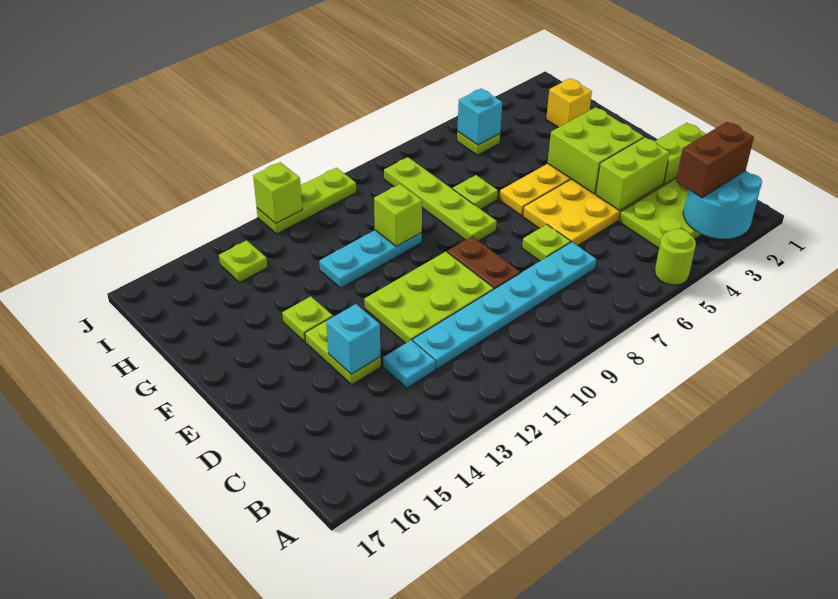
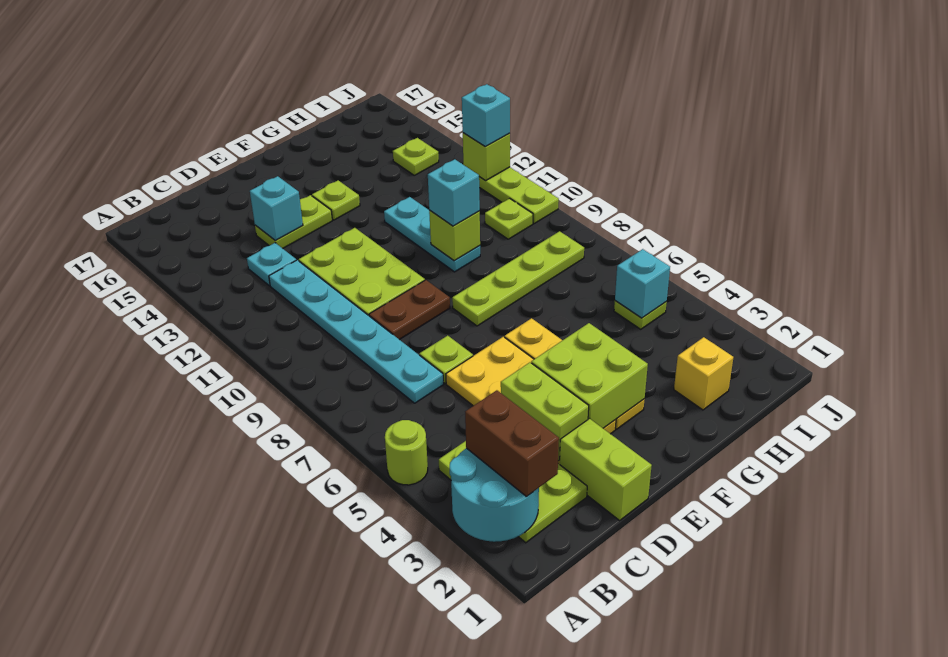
lime 1x1 plate [453,175,498,209] -> lime 1x1 plate moved to [485,198,533,239]
none -> cyan 1x1 brick [428,159,480,226]
none -> cyan 1x1 brick [462,84,510,147]

